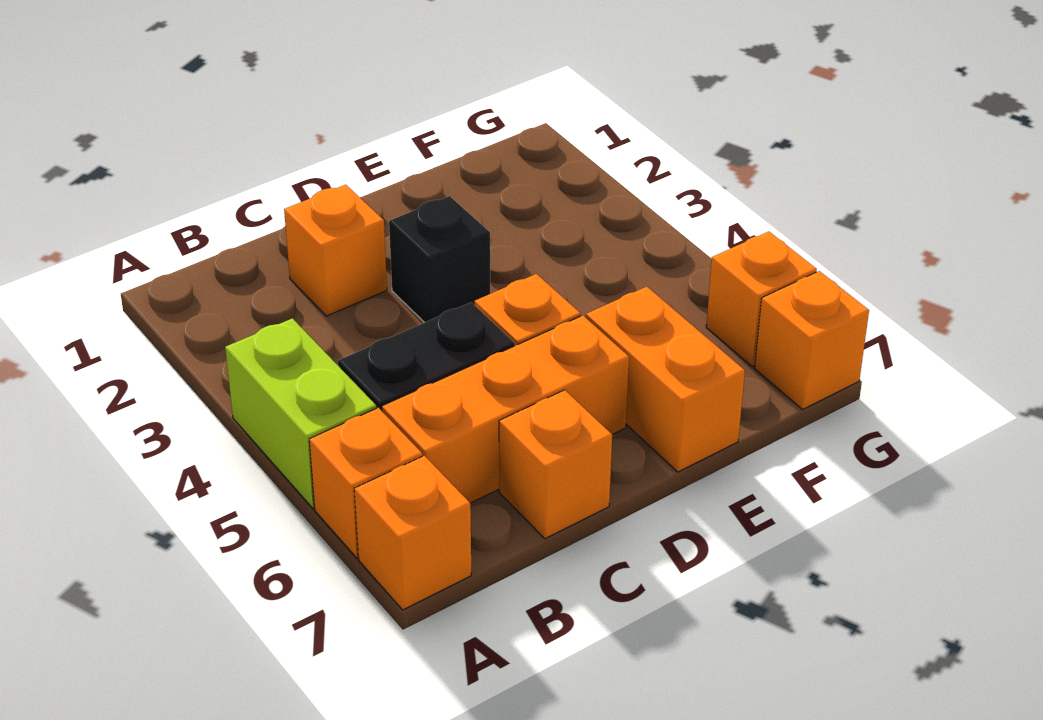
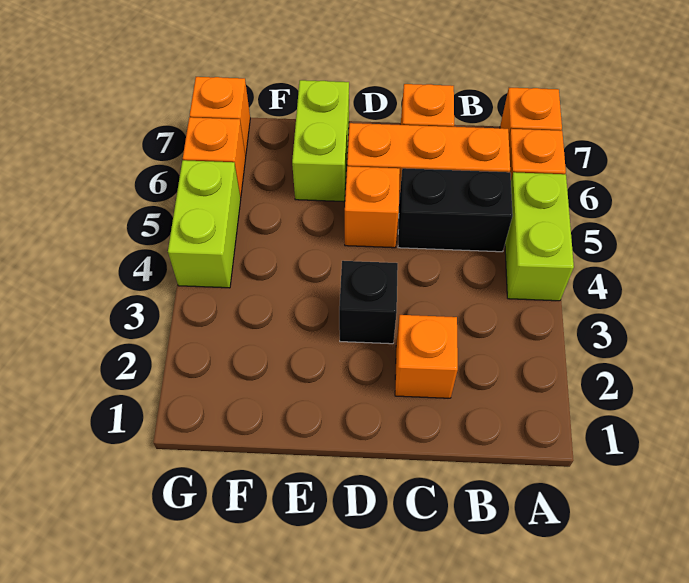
orange 1x2 brick [586,287,745,472] -> lime 1x2 brick [292,80,349,202]
none -> lime 1x2 brick [168,160,241,288]

